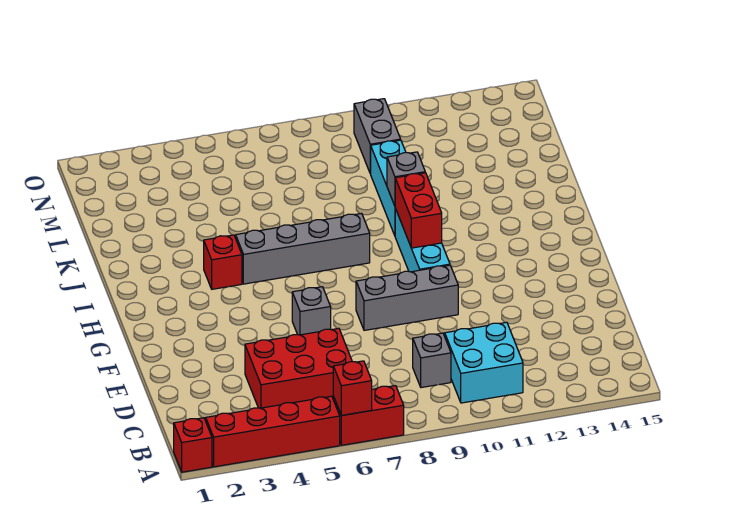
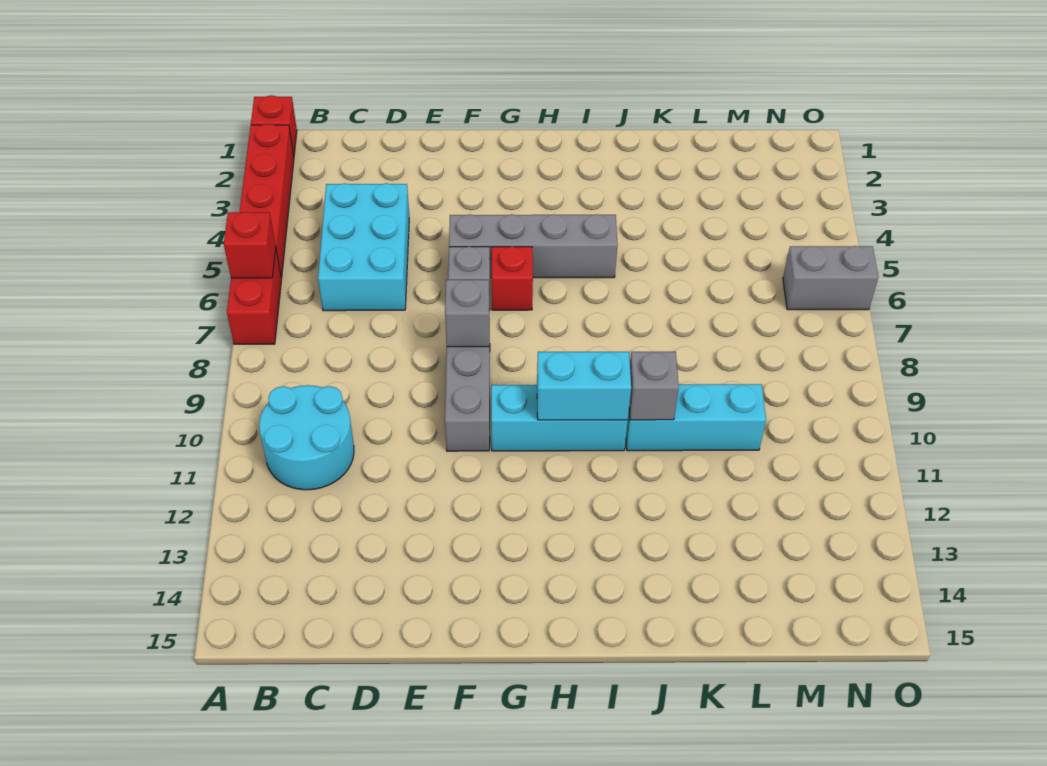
cyan 2x2 brick [445,322,523,403] -> cyan 2x2 round brick [259,385,354,490]
red 2x3 brick [245,328,352,408] -> cyan 2x3 brick [318,183,409,311]
grey 1x1 brick [413,333,451,388] -> grey 1x1 brick moved to [445,280,489,347]
red 1x2 brick [395,173,442,248] -> cyan 1x2 brick [537,352,631,420]
red 1x1 brick [204,235,242,289] -> red 1x1 brick moved to [492,247,533,310]
grey 1x4 brick [236,213,370,284] -> grey 1x4 brick turned to [449,214,618,278]
grey 1x2 brick [354,99,401,174] -> grey 1x2 brick moved to [783,246,878,310]

